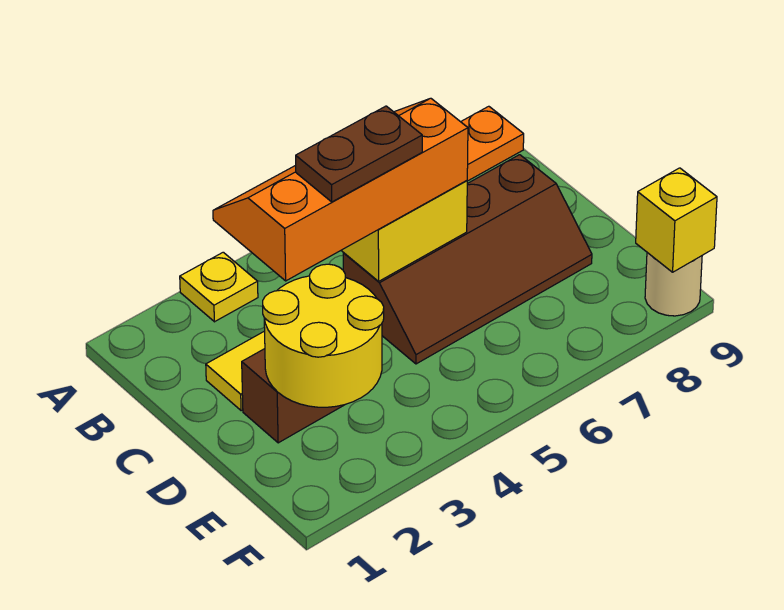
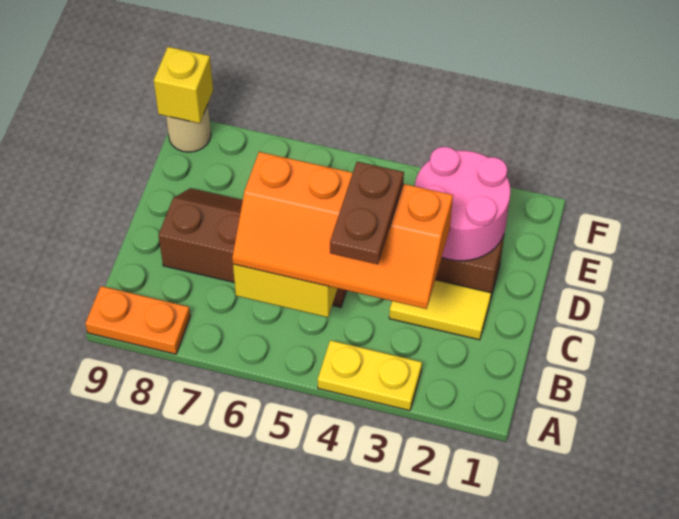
yellow 1x1 plate [180,252,258,322] -> yellow 1x2 plate [318,340,422,411]
brown 1x2 plate [296,106,422,202] -> brown 1x2 plate turned to [330,162,404,264]
yellow 2x2 round brick [263,264,384,407] -> pink 2x2 round brick [415,147,510,261]

